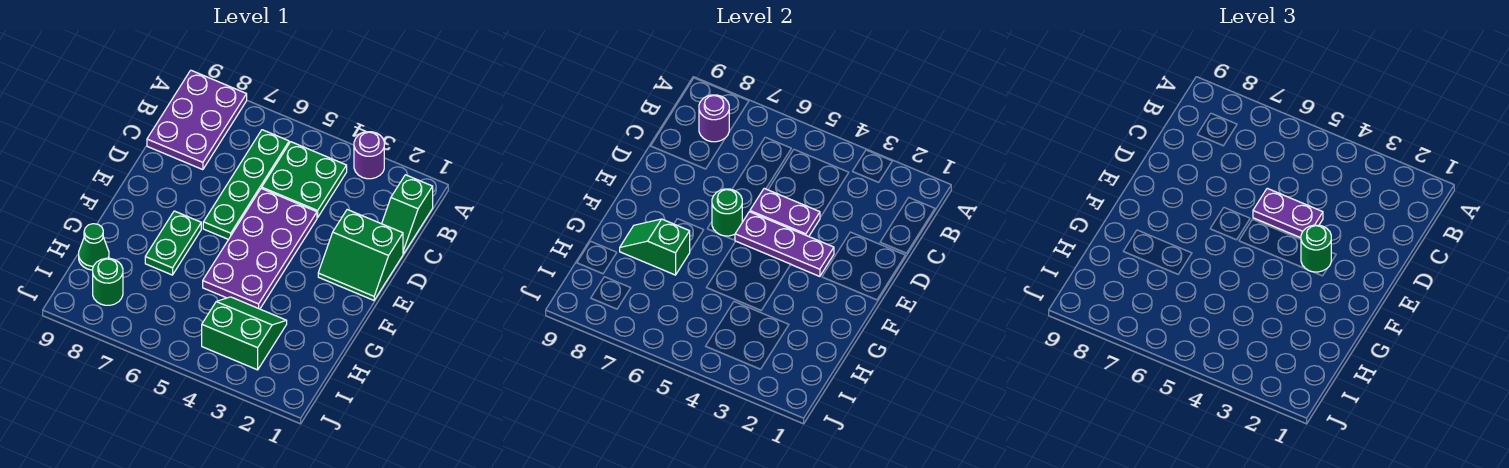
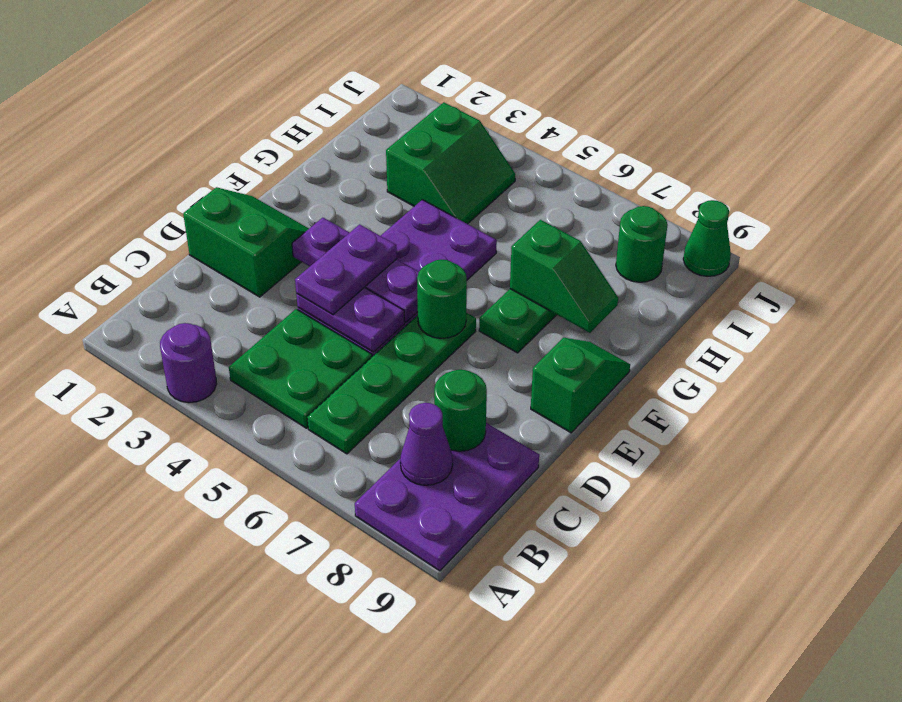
green 1x2 slope [382,175,433,254] -> green 1x2 slope moved to [531,338,630,433]
purple 1x1 round brick [699,95,729,142] -> purple 1x1 cone [400,403,453,485]
purple 1x2 plate [1253,188,1323,238] -> purple 1x2 plate turned to [295,224,397,315]
green 1x1 round brick [1301,225,1331,272] -> green 1x1 round brick moved to [434,370,487,451]
green 2x2 slope [202,297,287,370] -> green 2x2 slope turned to [386,102,515,224]
green 1x1 cone [79,224,109,270] -> green 1x1 cone moved to [683,200,731,276]

